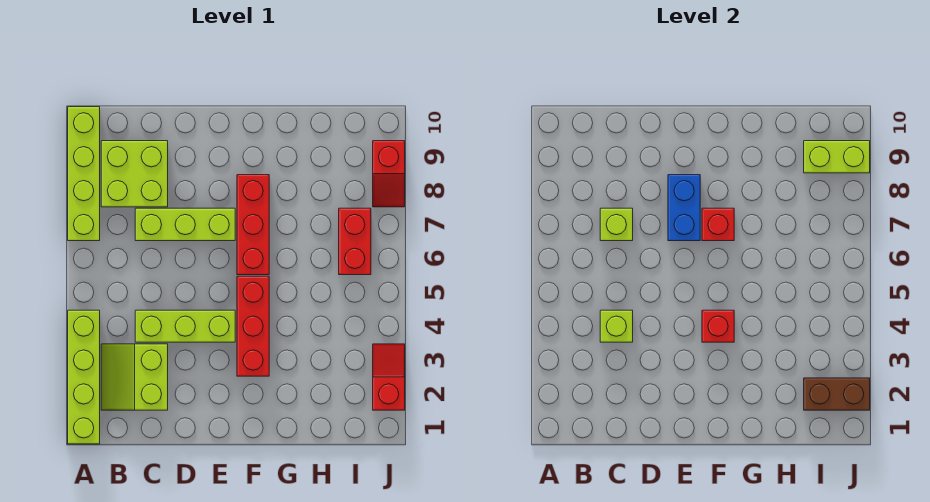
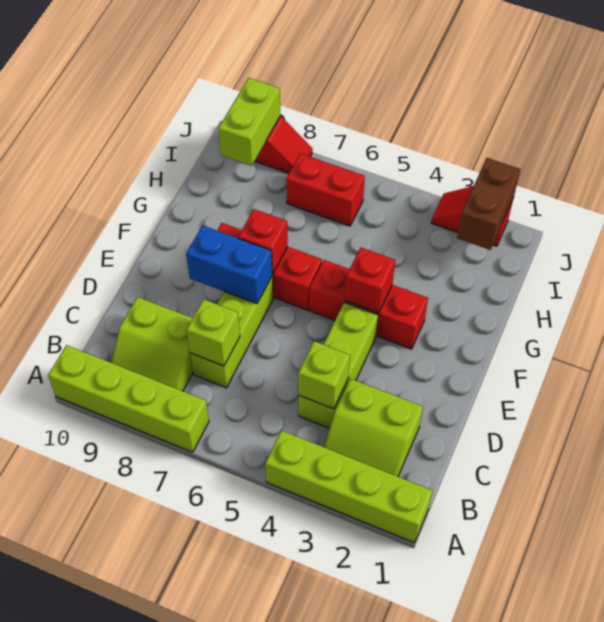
lime 2x2 brick [101,141,168,207] -> lime 2x2 slope [110,297,193,391]

